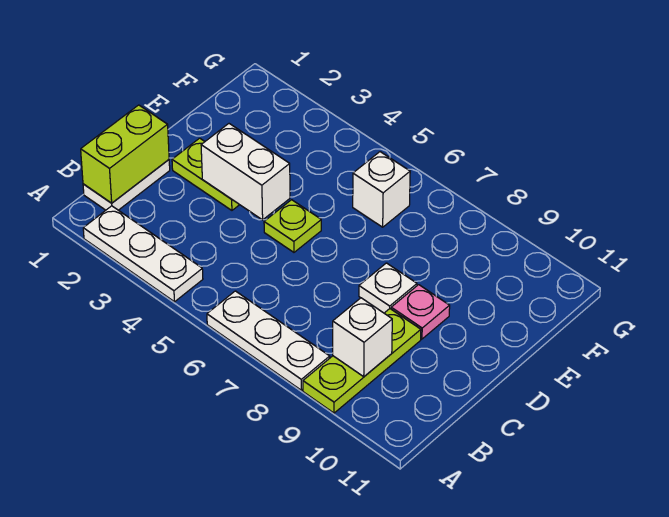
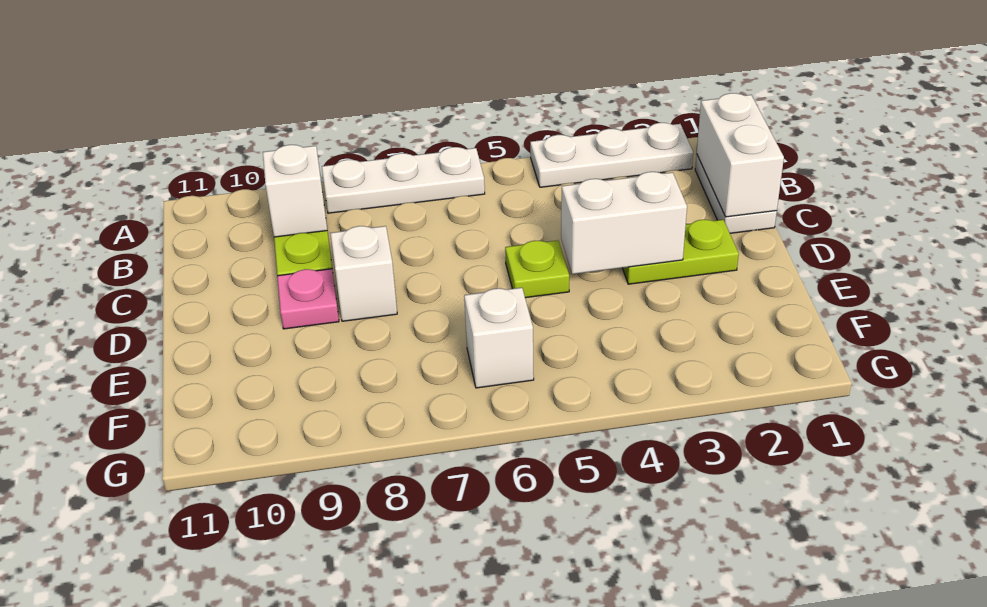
lime 1x2 brick [81,105,169,203] -> white 1x2 brick [697,93,784,217]
white 1x1 plate [359,263,417,313] -> white 1x1 brick [331,226,397,321]

